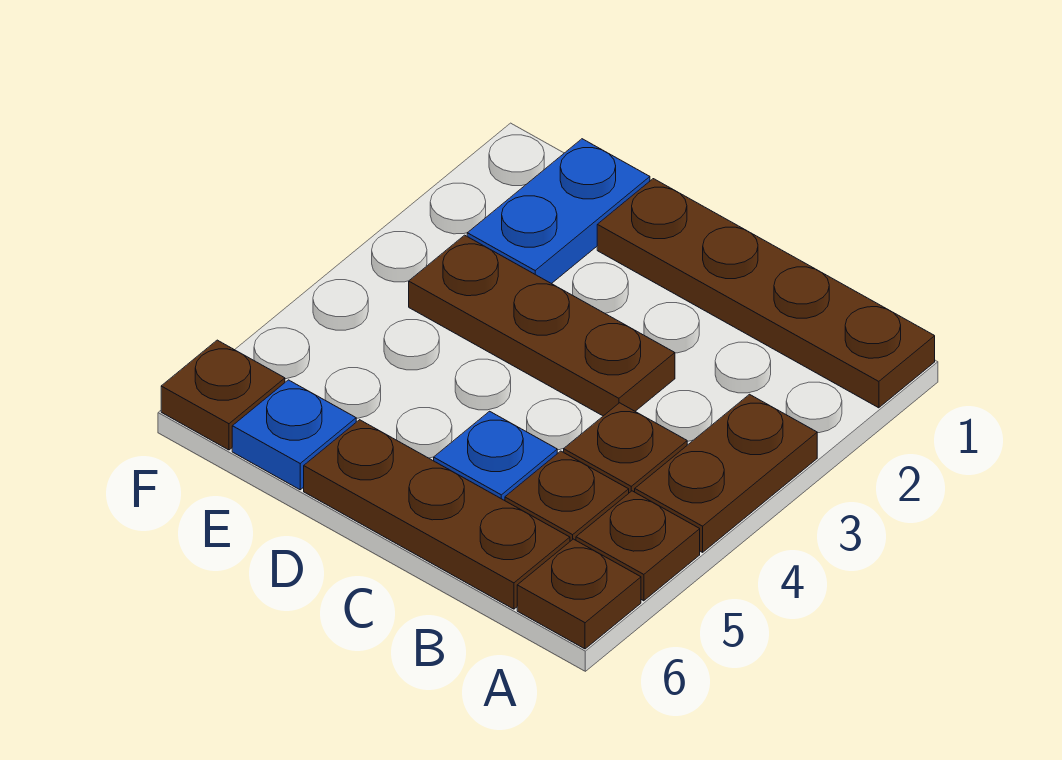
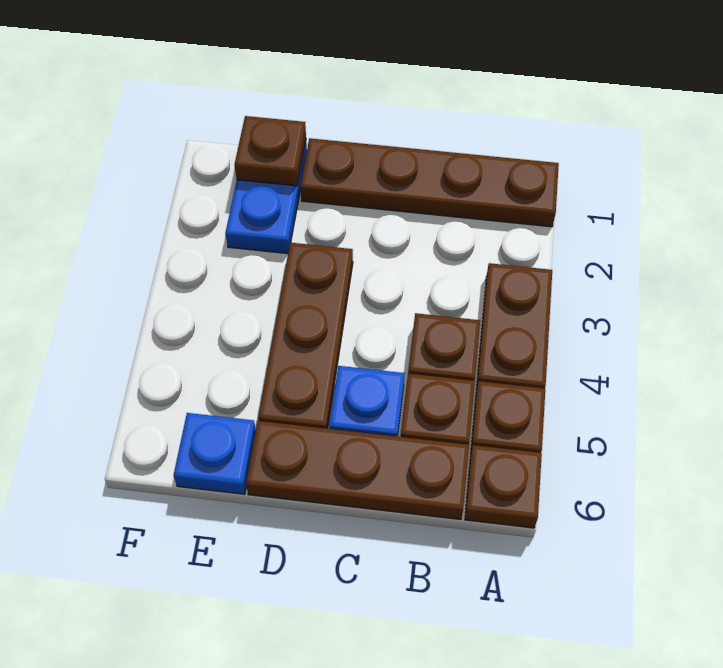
brown 1x3 plate [409,235,675,416] -> brown 1x3 plate turned to [258,243,353,429]
brown 1x1 plate [161,340,285,450] -> brown 1x1 plate moved to [234,116,306,186]

